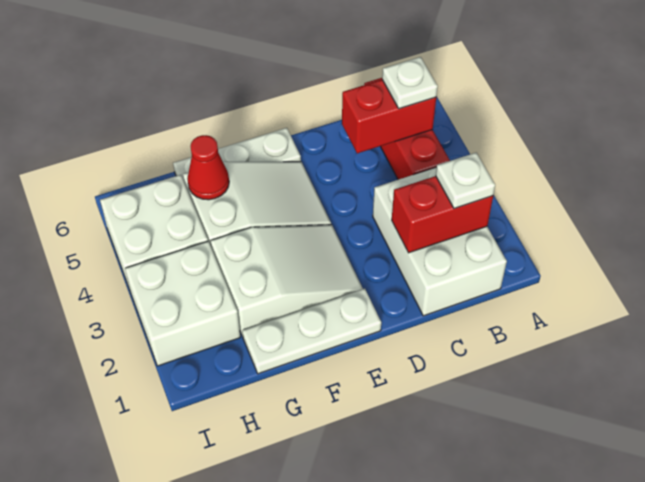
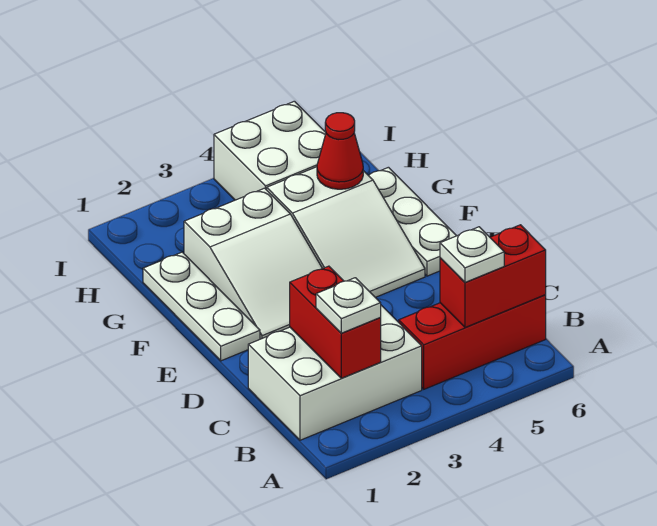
red 1x2 brick [342,80,436,153] -> red 1x2 brick turned to [440,225,546,327]
white 2x2 brick [125,241,240,366] -> none

